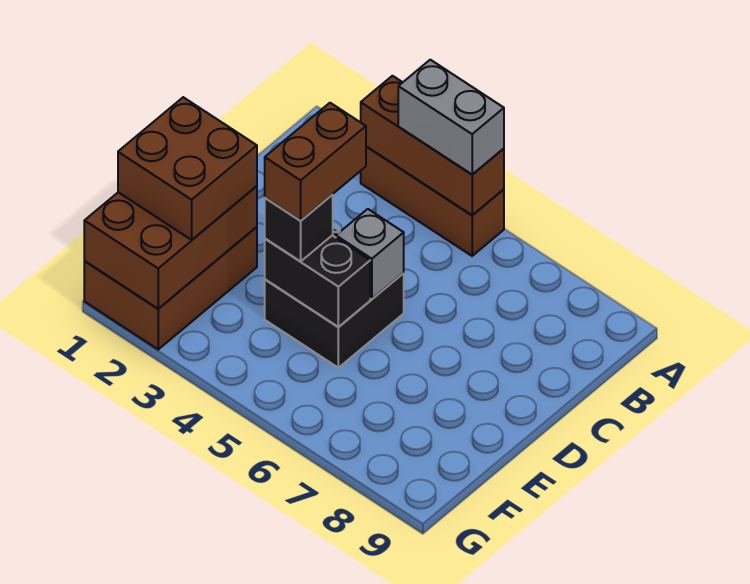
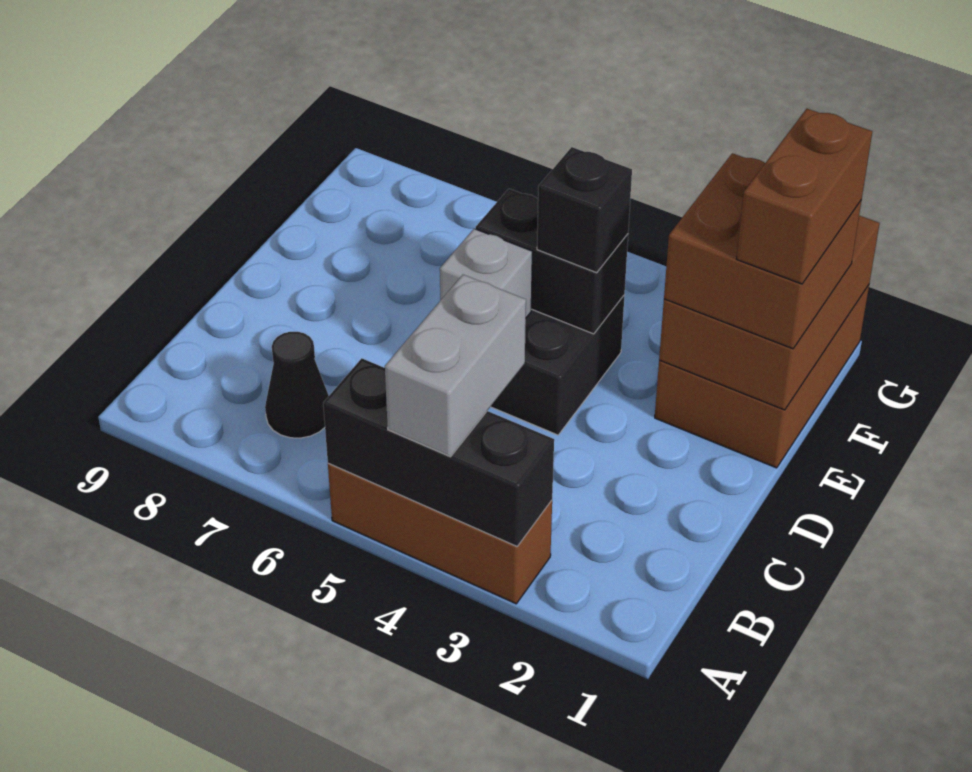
brown 1x3 brick [361,76,504,215] -> black 1x3 brick [323,358,554,546]
grey 1x2 brick [398,60,504,174] -> grey 1x2 brick turned to [385,275,526,457]
none -> black 1x1 cone [265,332,329,438]
brown 1x2 brick [265,103,366,221] -> brown 1x2 brick moved to [737,109,872,284]

